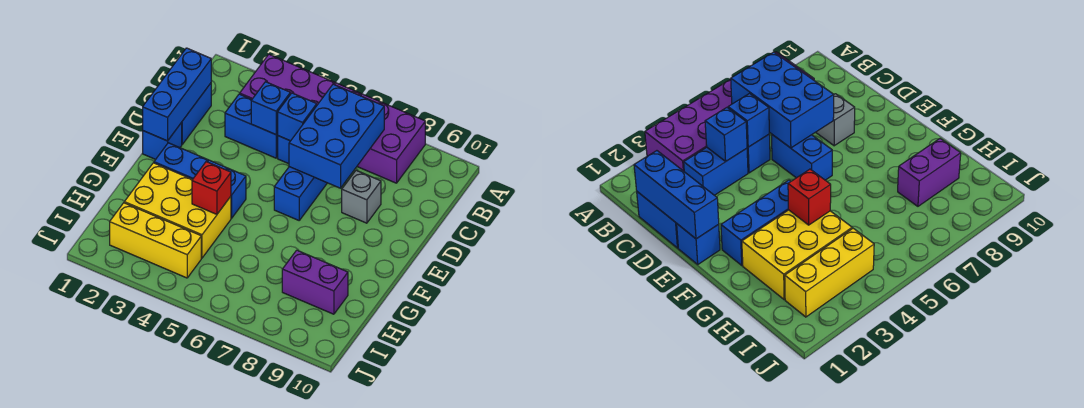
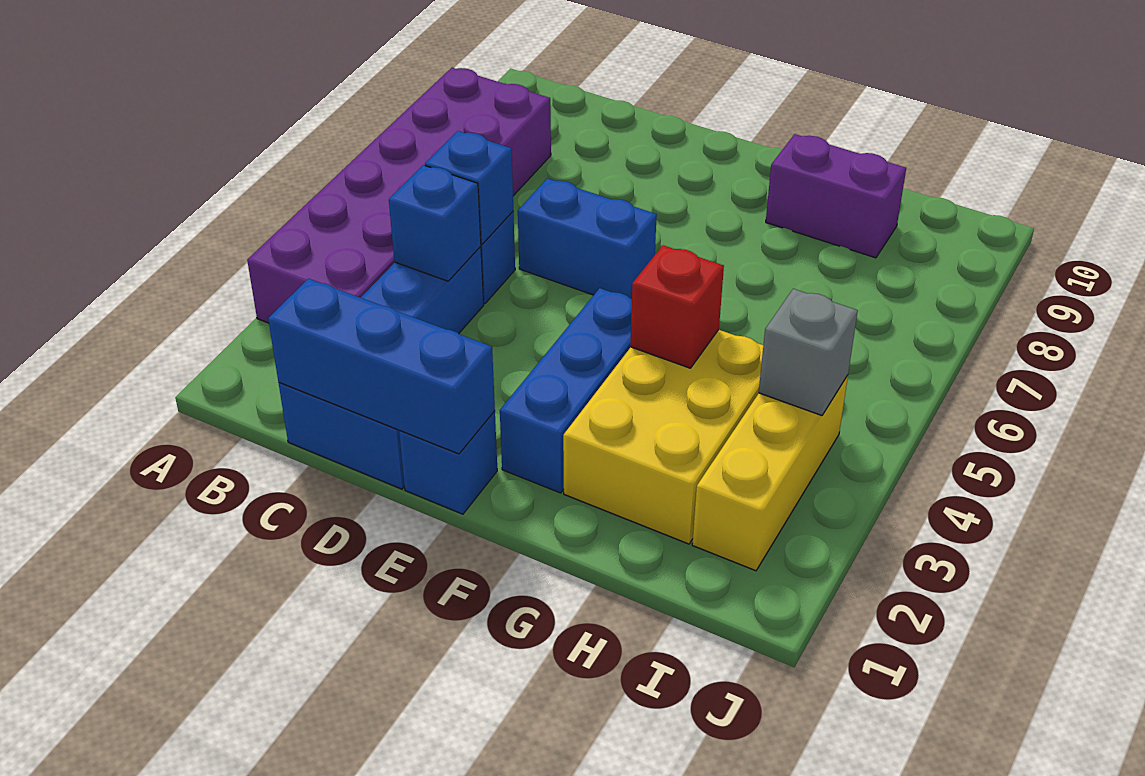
blue 2x3 brick [289,84,384,188] -> none
grey 1x1 brick [342,170,381,223] -> grey 1x1 brick moved to [759,289,858,415]
purple 1x2 brick [282,250,348,314] -> purple 1x2 brick turned to [766,134,906,258]

